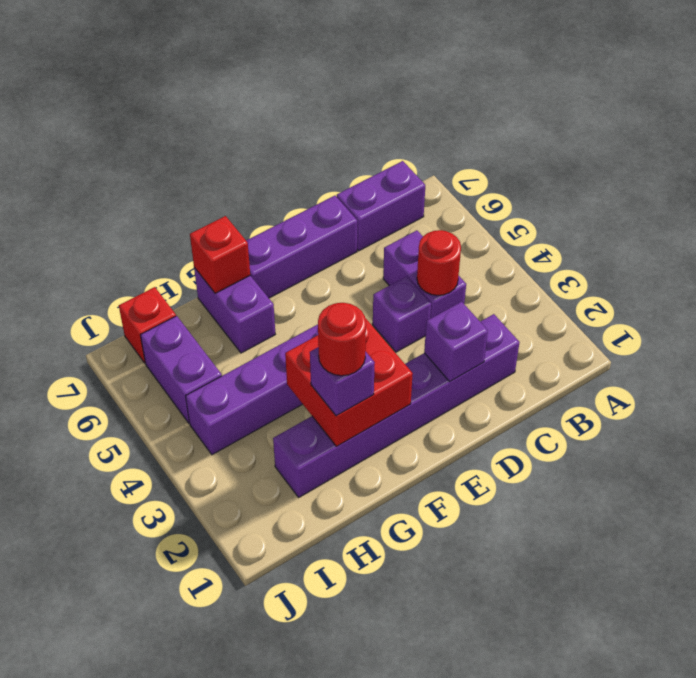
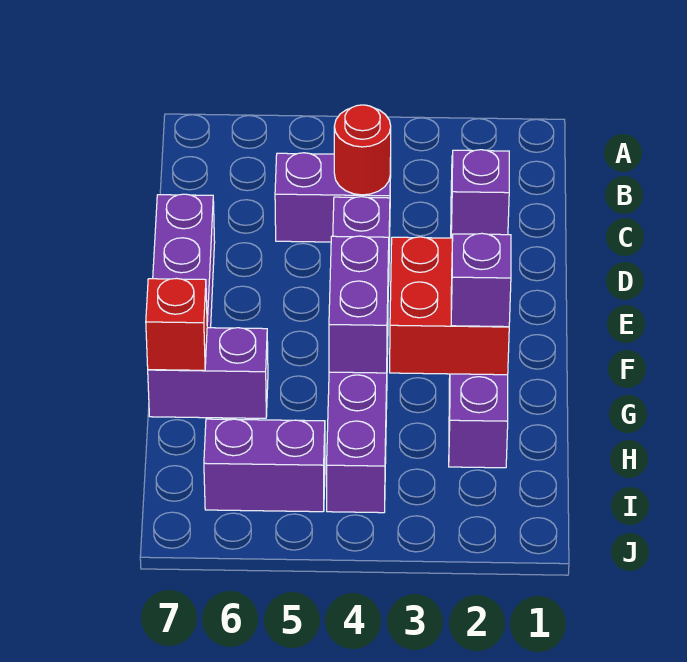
purple 1x2 brick [337,161,425,251] -> purple 1x2 brick moved to [329,236,389,373]
red 1x1 round brick [318,303,366,376] -> none
red 1x1 brick [119,287,176,363] -> none

